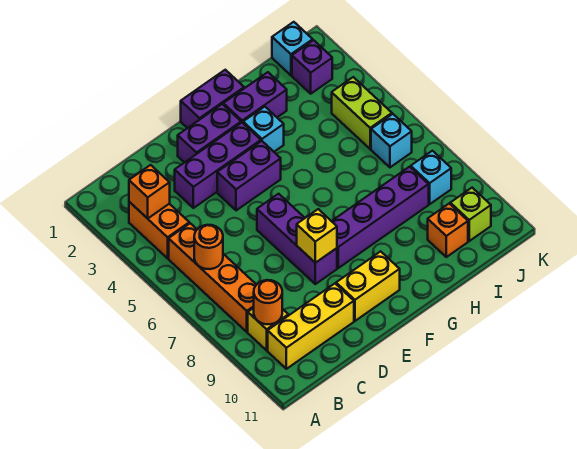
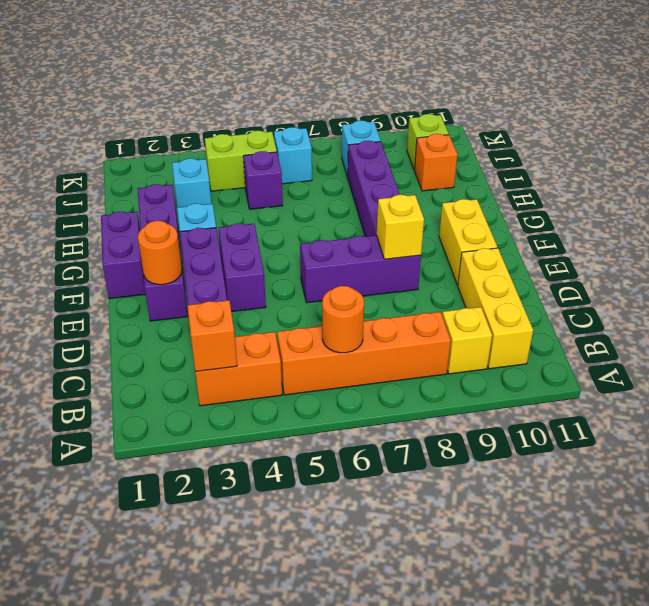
orange 1x1 round brick [254,280,282,324] -> orange 1x1 round brick moved to [138,221,182,285]
cyan 1x1 brick [272,22,313,75] -> cyan 1x1 brick moved to [172,158,211,207]
purple 1x1 brick [292,40,332,94] -> purple 1x1 brick moved to [243,151,283,209]

